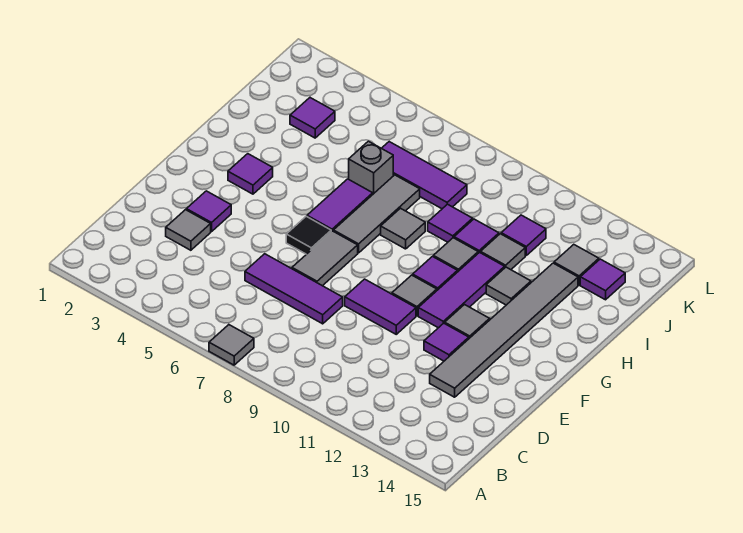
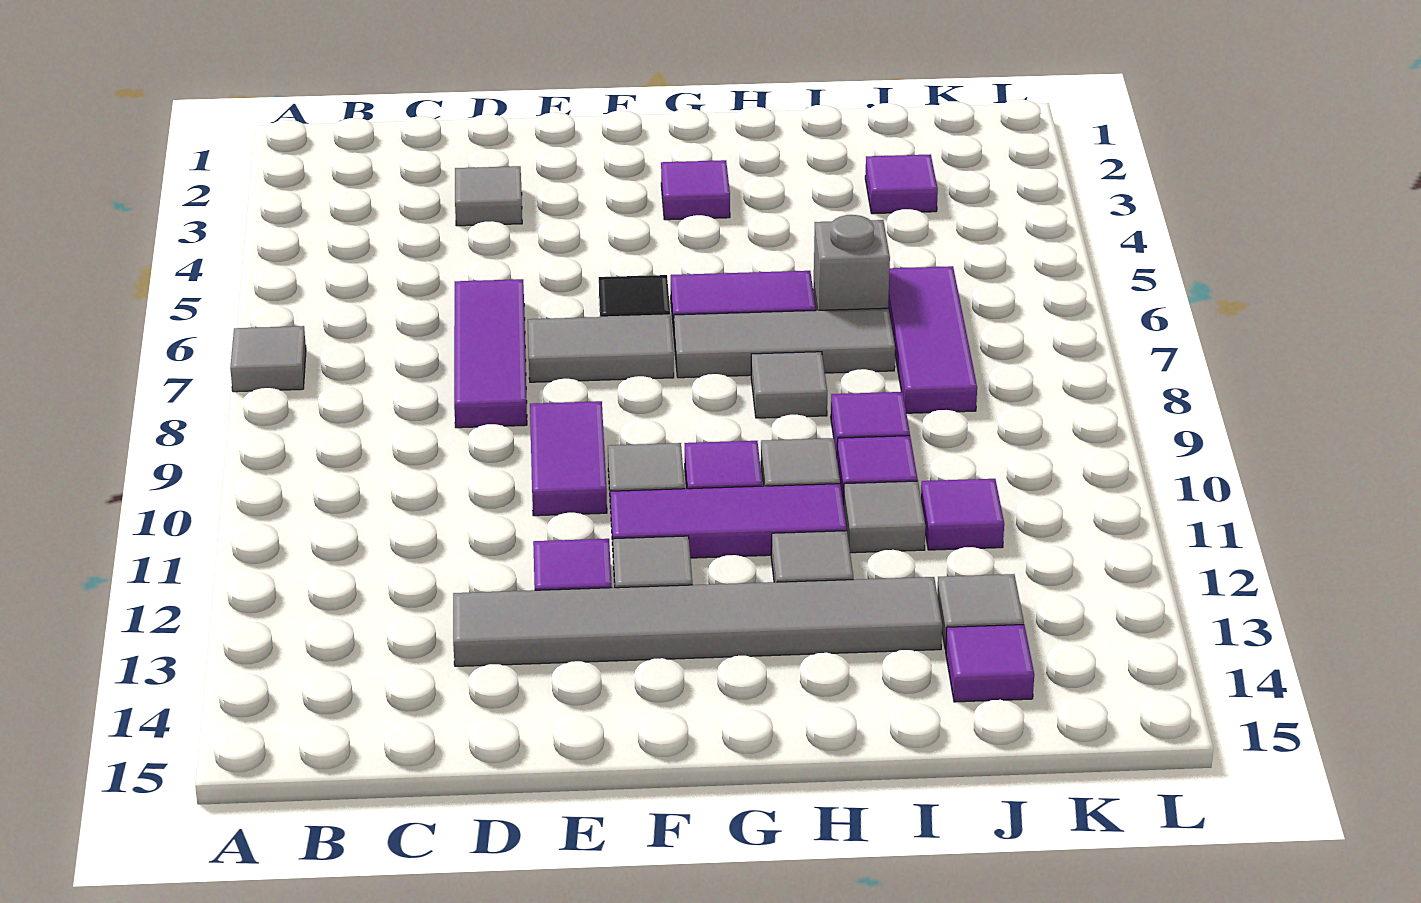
purple 1x1 tile [186,191,231,232] -> none

